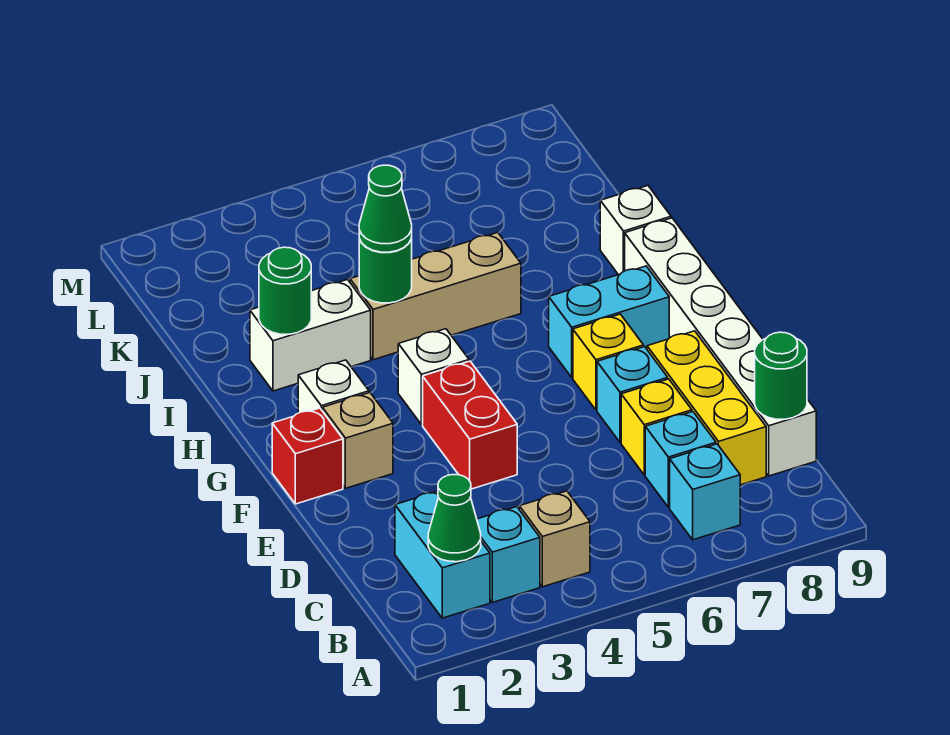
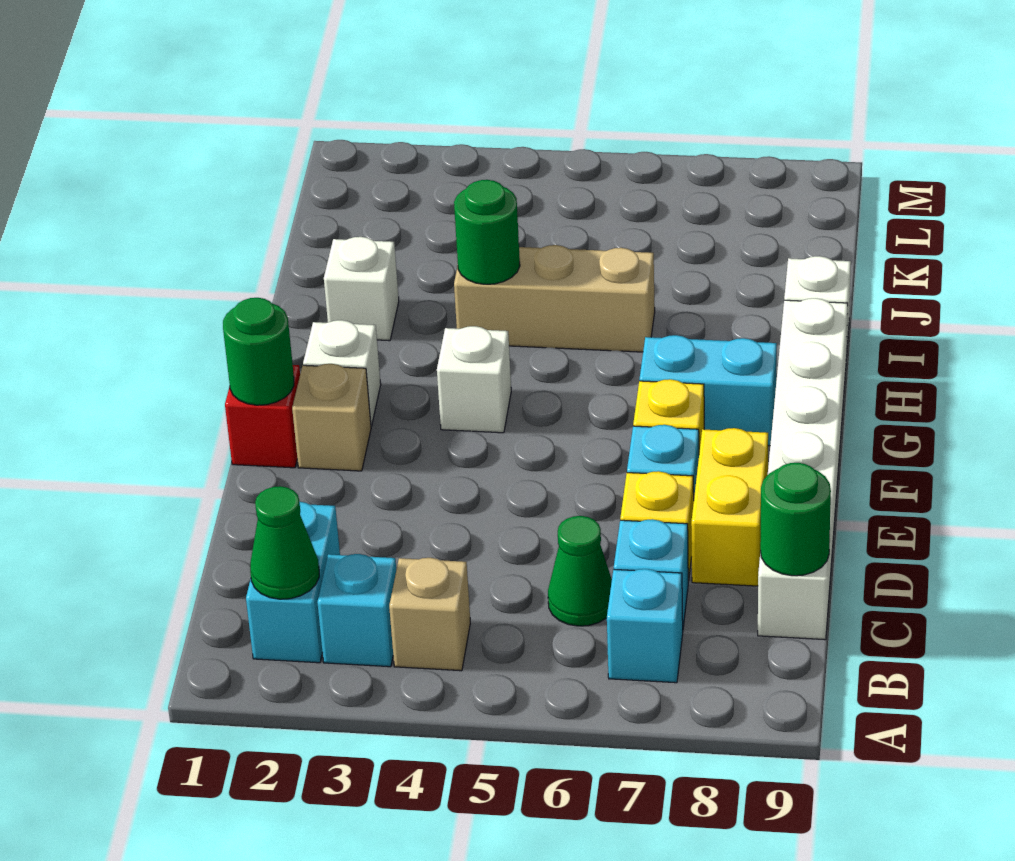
yellow 1x3 brick [647,331,766,485] -> yellow 1x2 brick [691,428,768,586]
red 1x2 brick [423,361,517,489] -> none
white 1x2 brick [250,280,371,391] -> white 1x1 brick [324,237,399,341]
green 1x1 round brick [259,247,311,334] -> green 1x1 round brick moved to [223,298,294,405]
green 1x1 cone [359,165,412,252] -> green 1x1 cone moved to [548,516,612,626]

